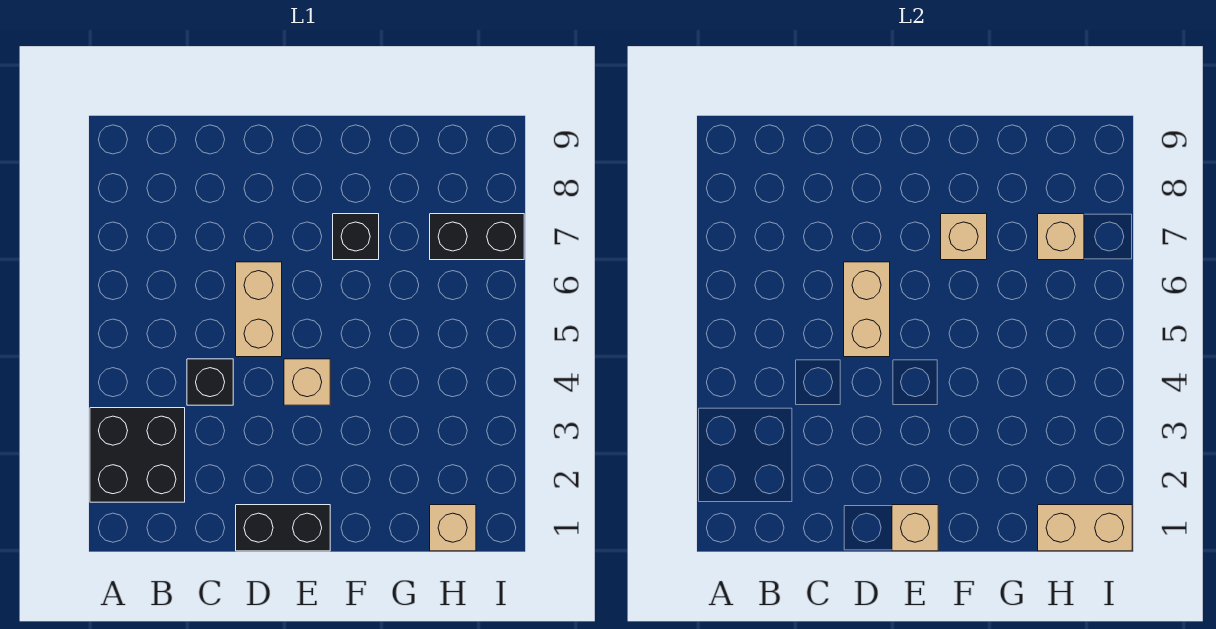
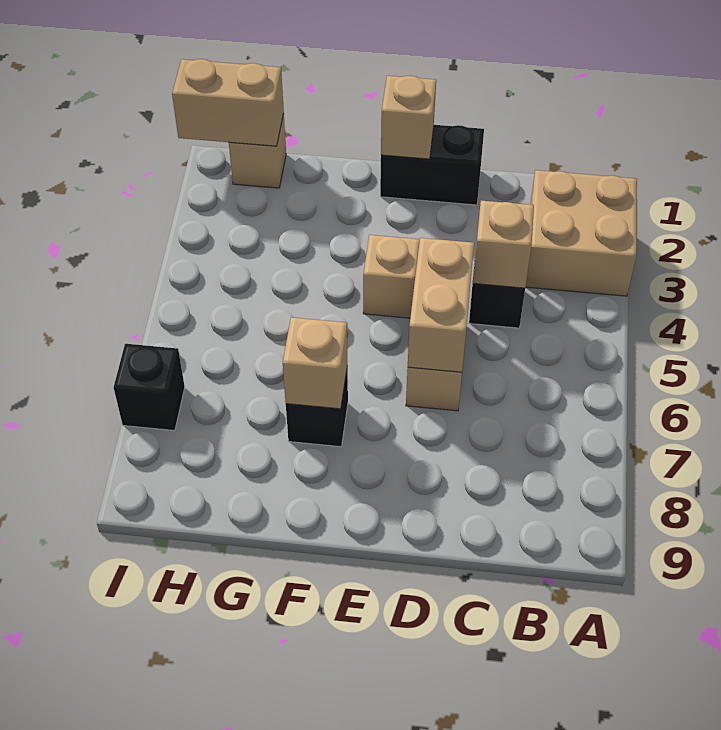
black 2x2 brick [90,408,185,502] -> tan 2x2 brick [526,170,637,296]
black 1x2 brick [430,214,524,260] -> black 1x1 brick [114,344,185,430]
tan 1x1 brick [1038,214,1084,260] -> tan 1x1 brick moved to [473,200,534,288]

